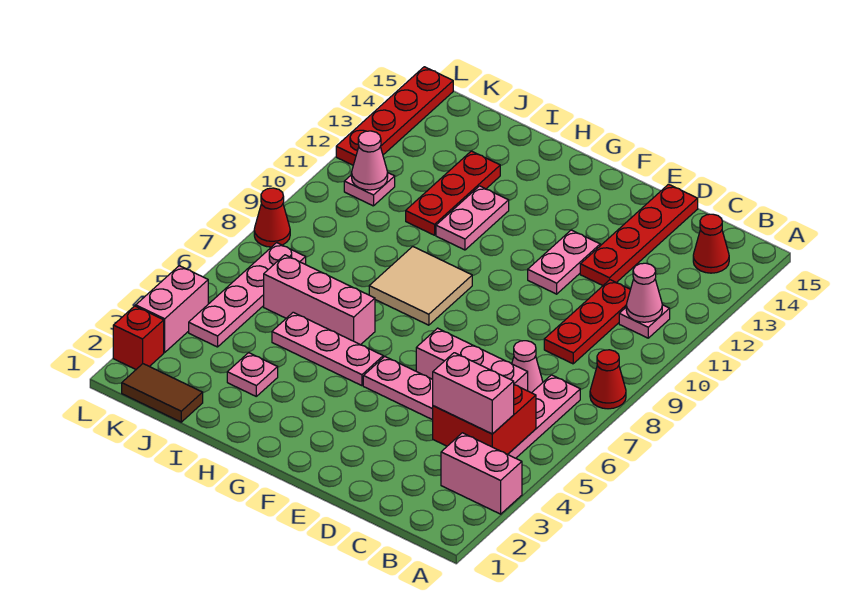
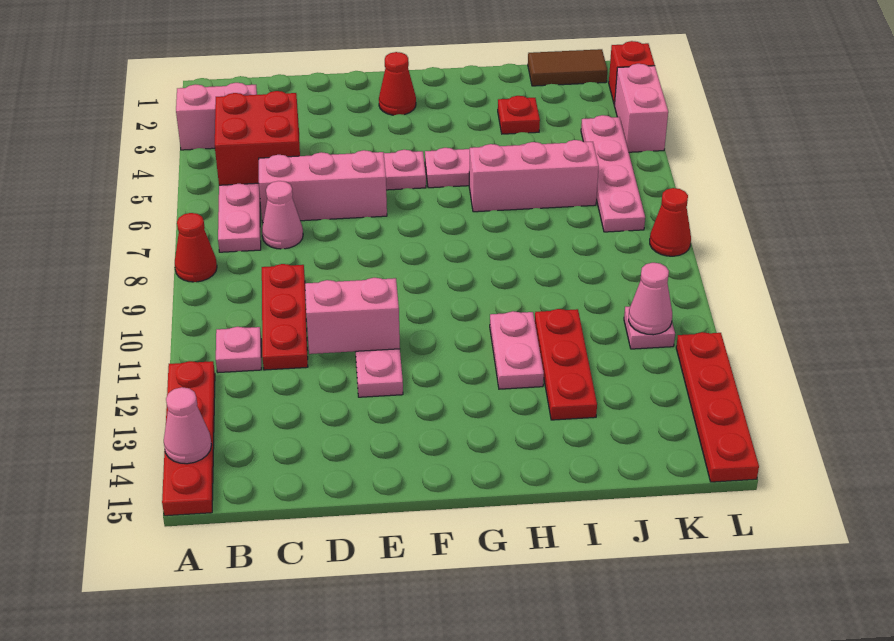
pink 1x2 brick [433,353,514,434] -> pink 1x2 brick moved to [305,278,400,354]
pink 1x1 cone [626,263,662,322] -> pink 1x1 cone moved to [164,387,212,464]
red 1x1 cone [693,214,729,273] -> red 1x1 cone moved to [379,52,416,115]
red 1x4 plate [580,184,698,285] -> red 1x4 plate moved to [162,361,215,516]
tan 2x2 tile [369,247,472,325] -> none
pink 1x1 plate [227,353,278,396] -> red 1x1 plate [498,96,540,134]

